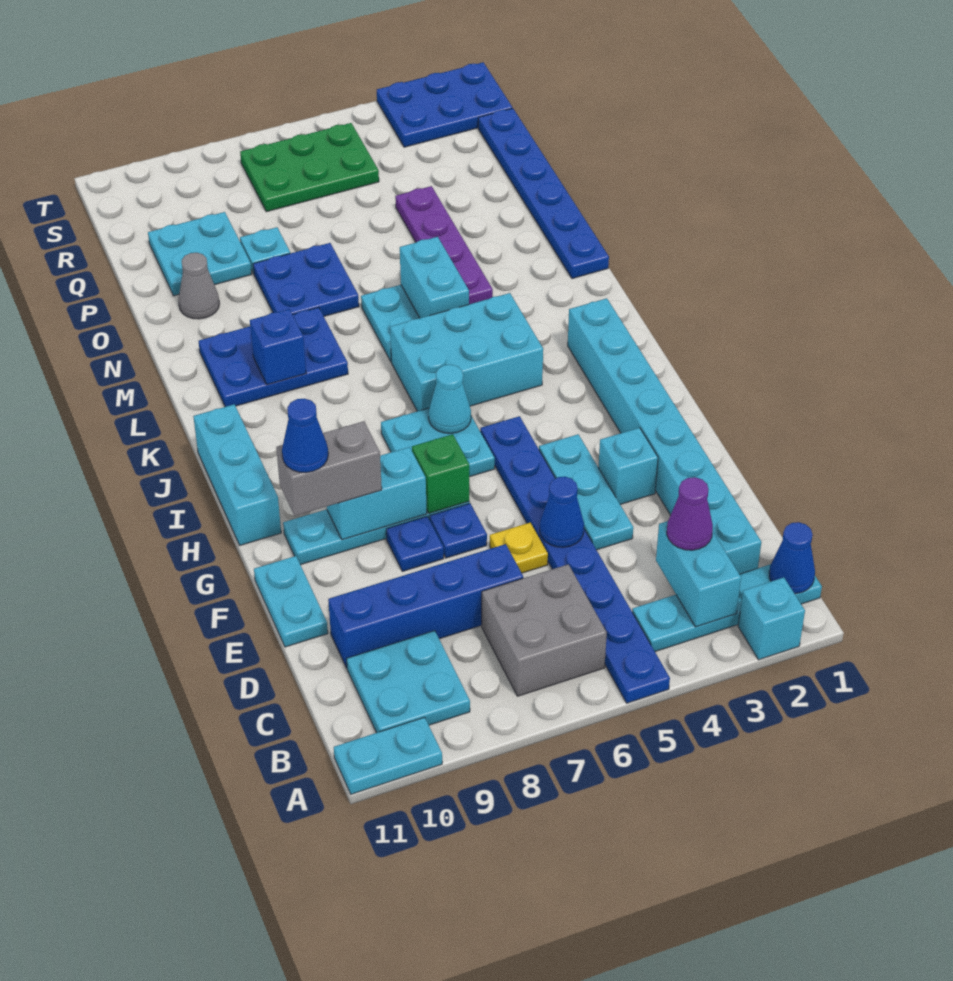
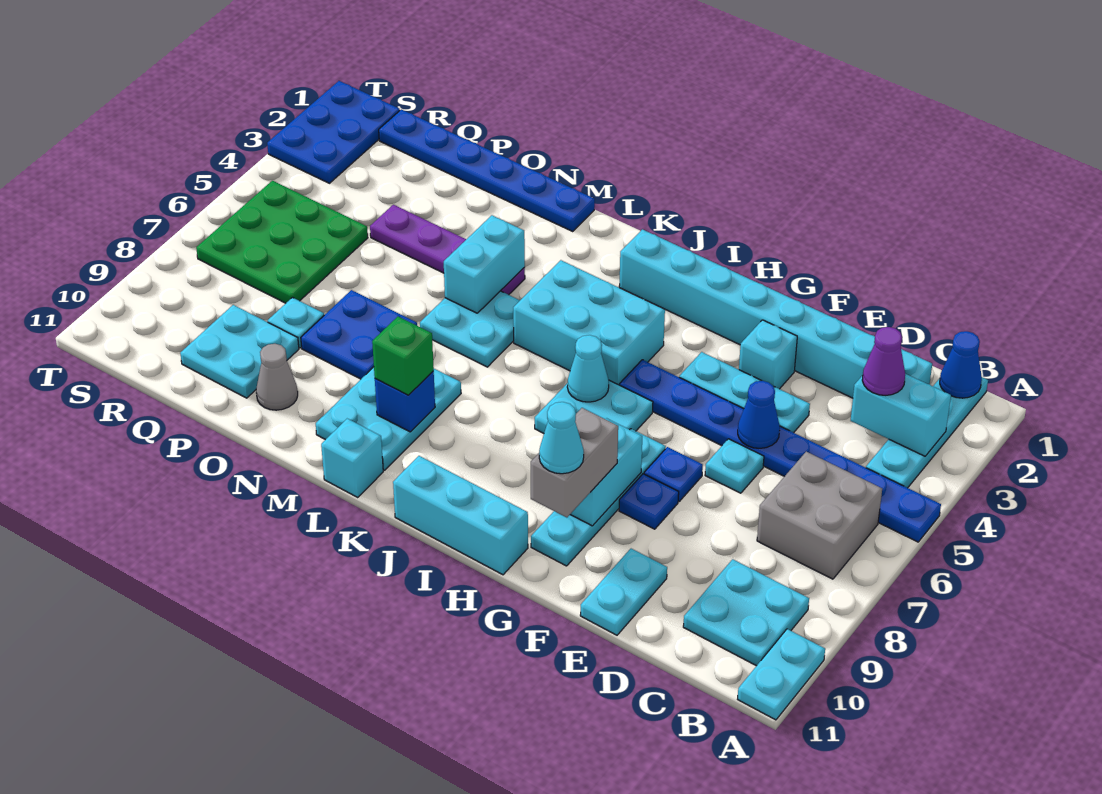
cyan 1x1 brick [738,578,805,660] -> cyan 1x1 brick moved to [321,419,383,497]
blue 1x4 brick [328,544,523,668] -> none
yellow 1x1 plate [490,522,548,573] -> cyan 1x1 plate [705,439,764,493]
cyan 1x2 plate [254,556,328,647] -> cyan 1x2 plate turned to [580,549,667,635]
green 1x1 brick [412,434,469,513] -> green 1x1 brick moved to [372,317,434,395]
blue 1x1 cone [282,399,328,473] -> cyan 1x1 cone [539,402,584,474]
cyan 2x3 brick [390,293,543,411] -> cyan 2x3 brick turned to [513,260,665,385]
cyan 1x2 brick [400,237,469,318] -> cyan 1x2 brick turned to [444,215,525,313]
blue 2x3 plate [199,307,348,407] -> cyan 2x3 plate [316,367,461,470]
green 2x3 plate [240,123,379,212] -> green 3x3 plate [196,181,368,303]

